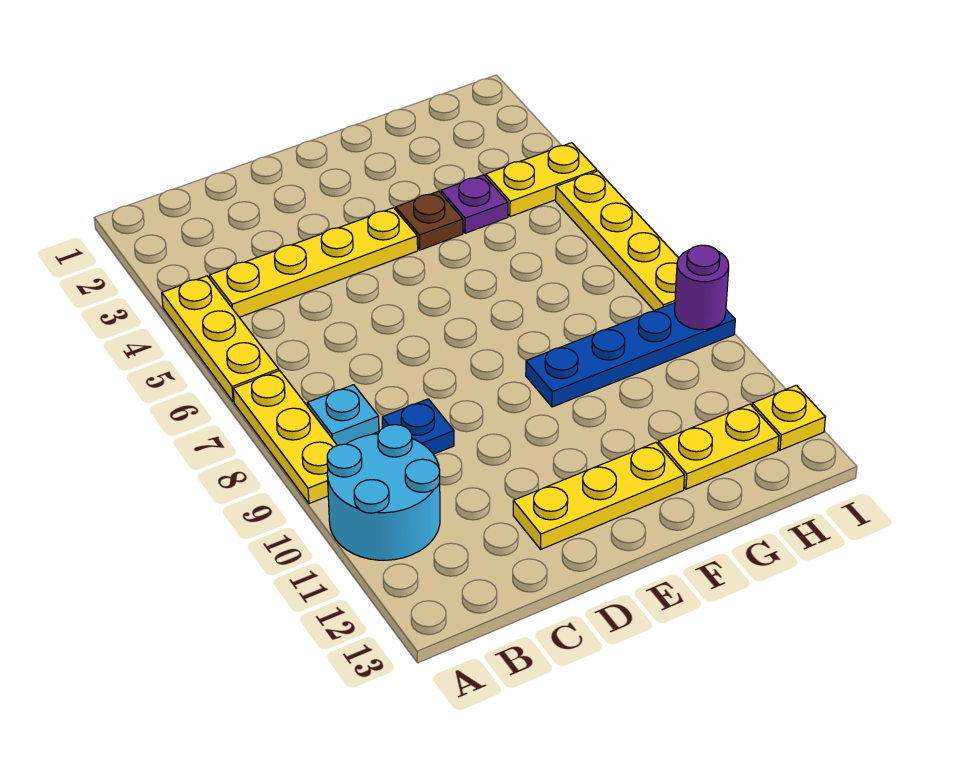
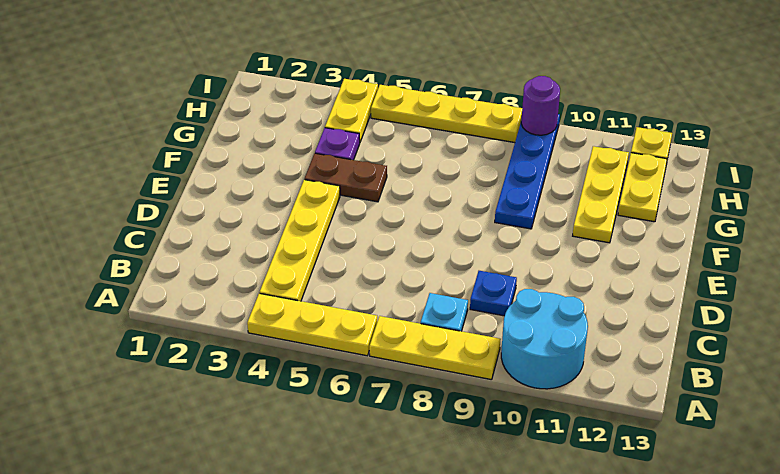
yellow 1x3 plate [513,443,685,549] -> yellow 1x3 plate moved to [573,146,629,243]
brown 1x1 plate [396,191,463,250] -> brown 1x2 plate [304,153,387,202]

